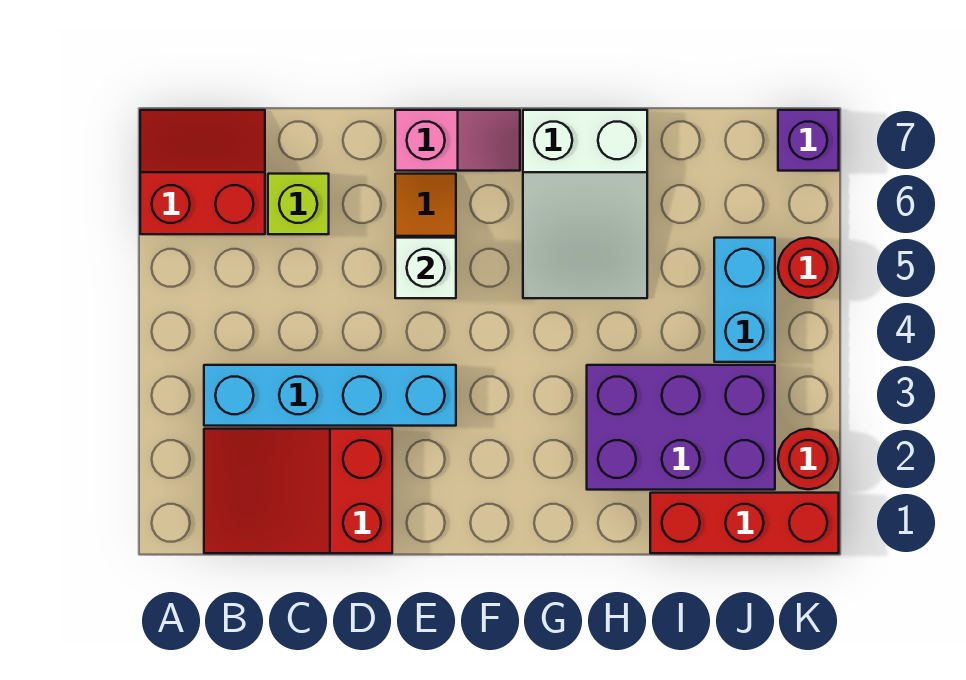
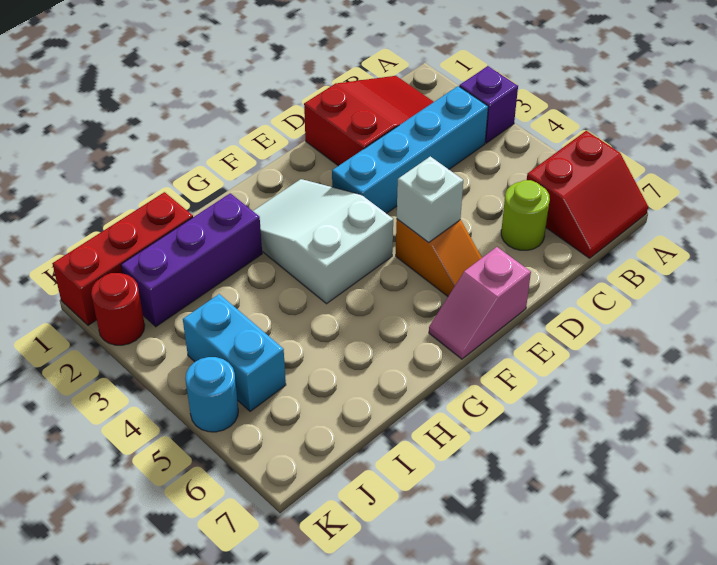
lime 1x1 brick [268,174,329,234] -> lime 1x1 round brick [501,180,550,250]
white 2x3 slope [523,110,647,298] -> white 2x3 slope moved to [253,179,393,304]
purple 2x3 brick [587,365,775,490] -> purple 1x3 brick [121,193,262,327]
red 1x1 round brick [778,238,839,298] -> cyan 1x1 round brick [185,357,238,432]
purple 1x1 brick [778,110,839,171] -> purple 1x1 brick moved to [459,66,518,143]

